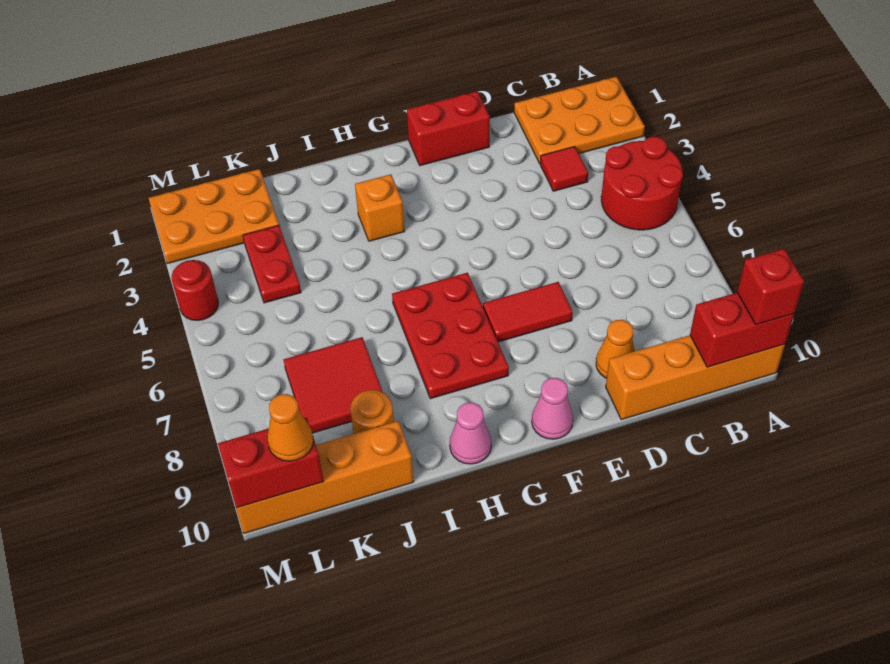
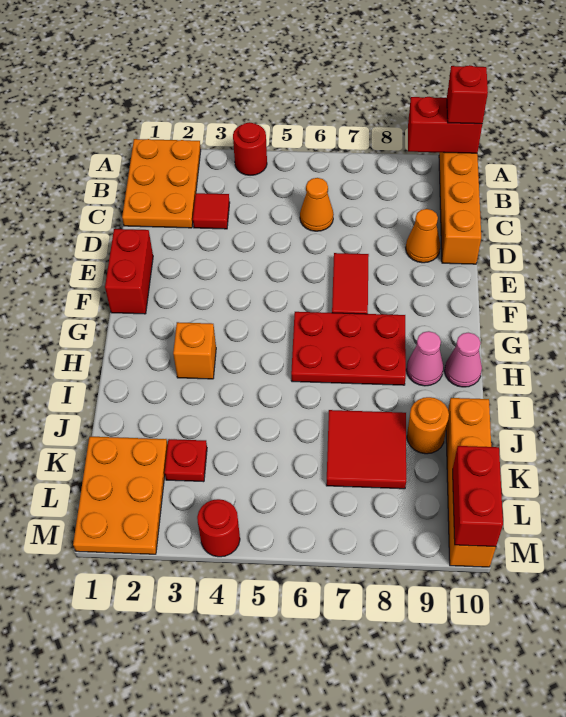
red 2x2 round brick [601,137,683,230] -> red 1x1 round brick [233,122,267,175]
red 1x2 brick [690,293,794,367] -> red 1x2 brick turned to [408,97,482,153]
pink 1x1 cone [532,378,573,439] -> pink 1x1 cone moved to [406,331,443,386]
red 1x2 plate [243,225,301,303] -> red 1x1 plate [165,439,207,482]
orange 1x1 cone [267,394,313,461] -> orange 1x1 cone moved to [300,178,334,231]

